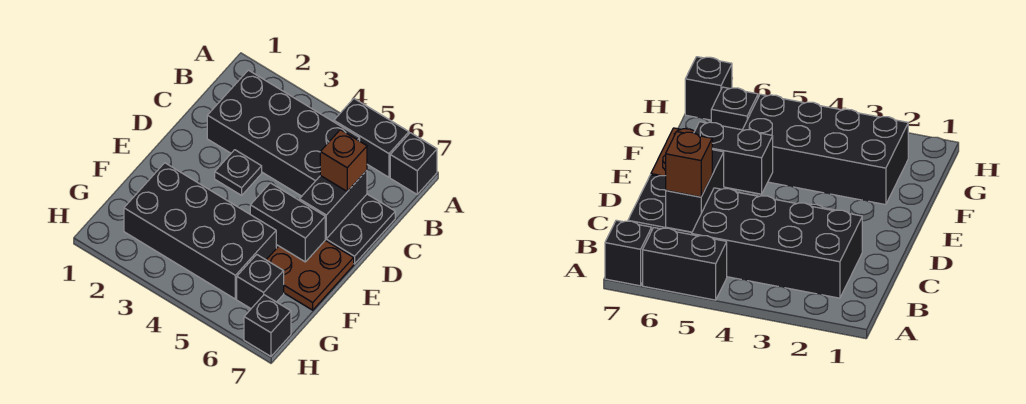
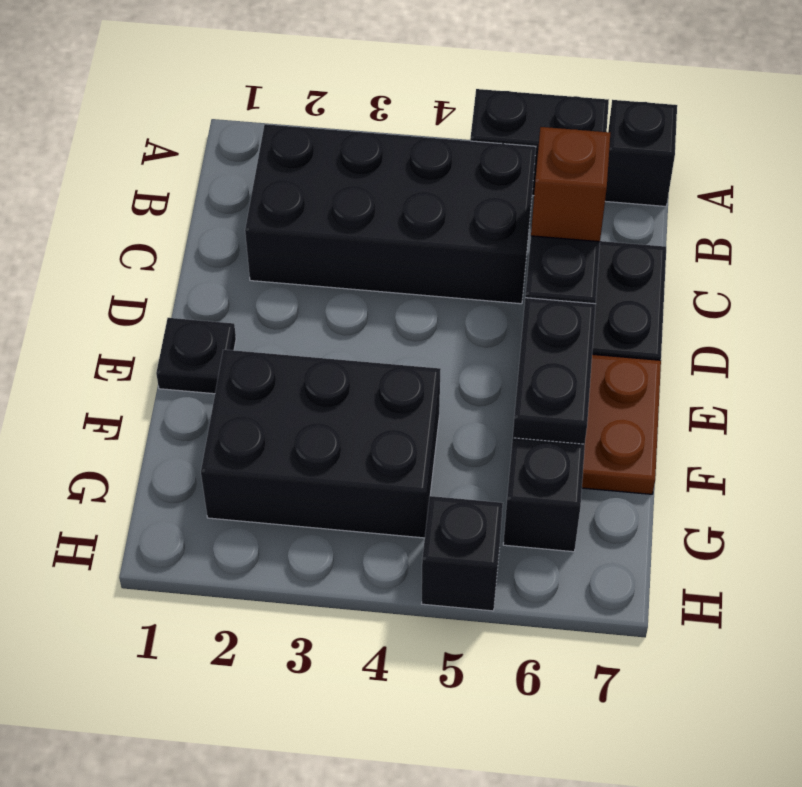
black 1x1 plate [215,150,262,195] -> black 1x1 plate moved to [156,318,236,394]
black 1x2 brick [250,183,325,262] -> black 1x2 brick turned to [513,298,596,444]
black 2x4 brick [124,163,276,299] -> black 2x3 brick [201,350,441,538]
black 1x1 brick [244,295,291,356] -> black 1x1 brick moved to [421,496,503,611]

